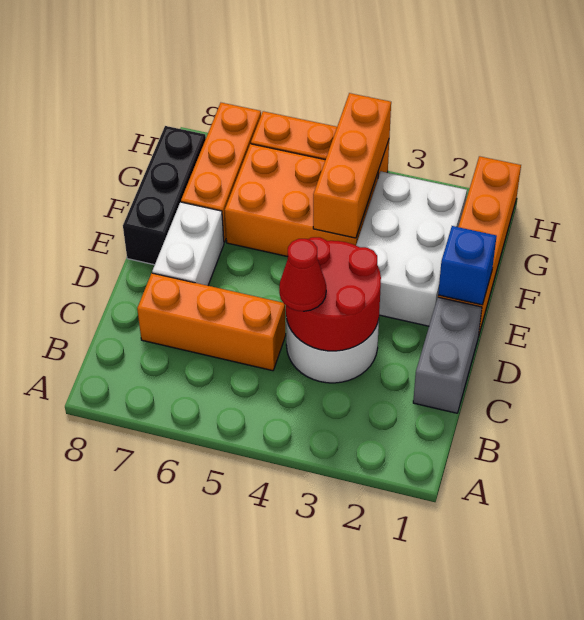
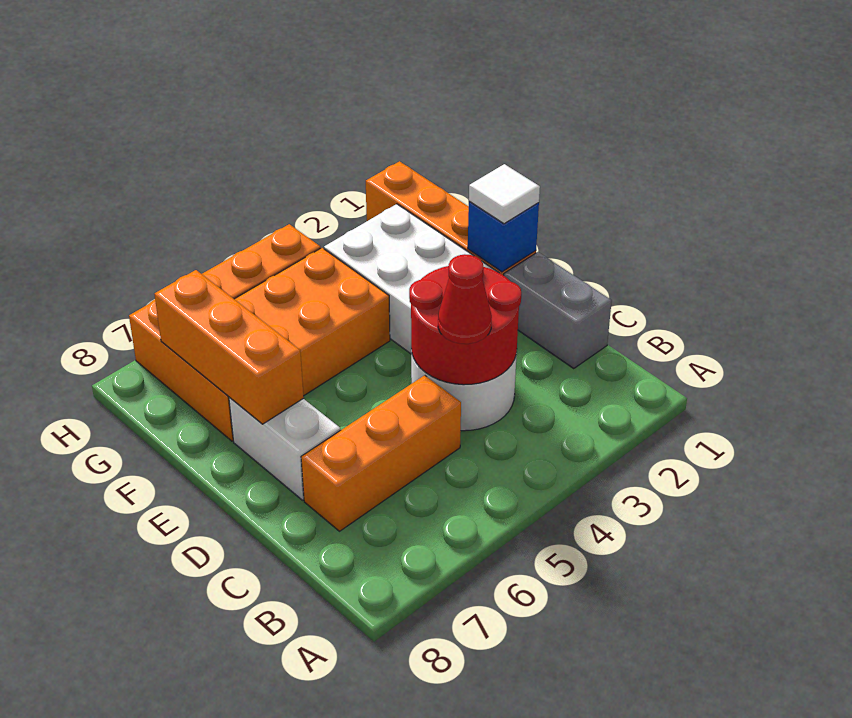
none -> white 1x1 tile [469,164,540,224]
black 1x3 brick [123,126,206,265] -> none
orange 1x3 brick [313,93,391,238] -> orange 1x3 brick moved to [155,270,304,424]

